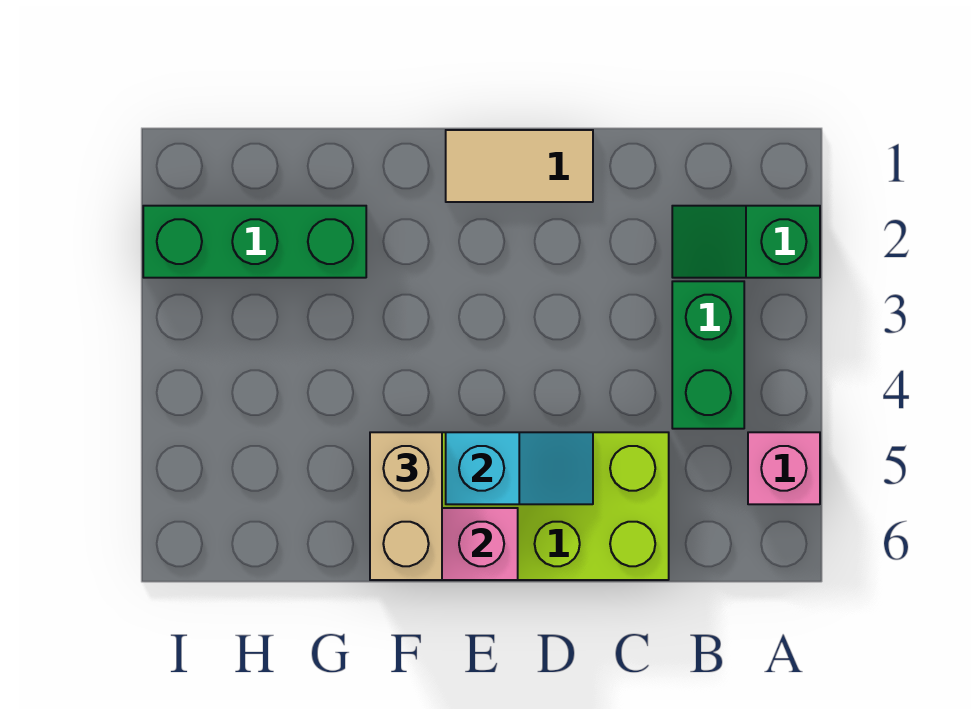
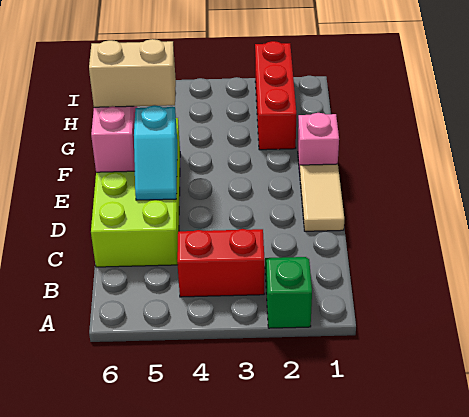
pink 1x1 brick [748,432,820,504] -> pink 1x1 brick moved to [298,113,339,173]
green 1x2 brick [672,281,744,429] -> red 1x2 brick [177,229,265,297]
green 1x3 brick [143,206,366,278] -> red 1x3 brick [255,41,296,150]

